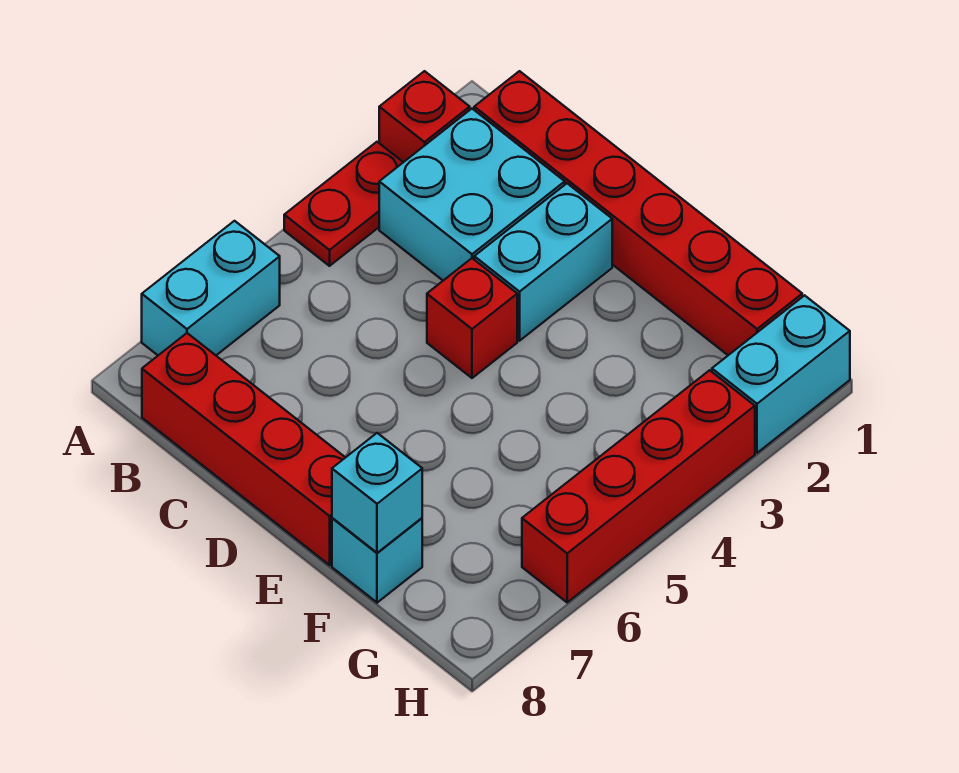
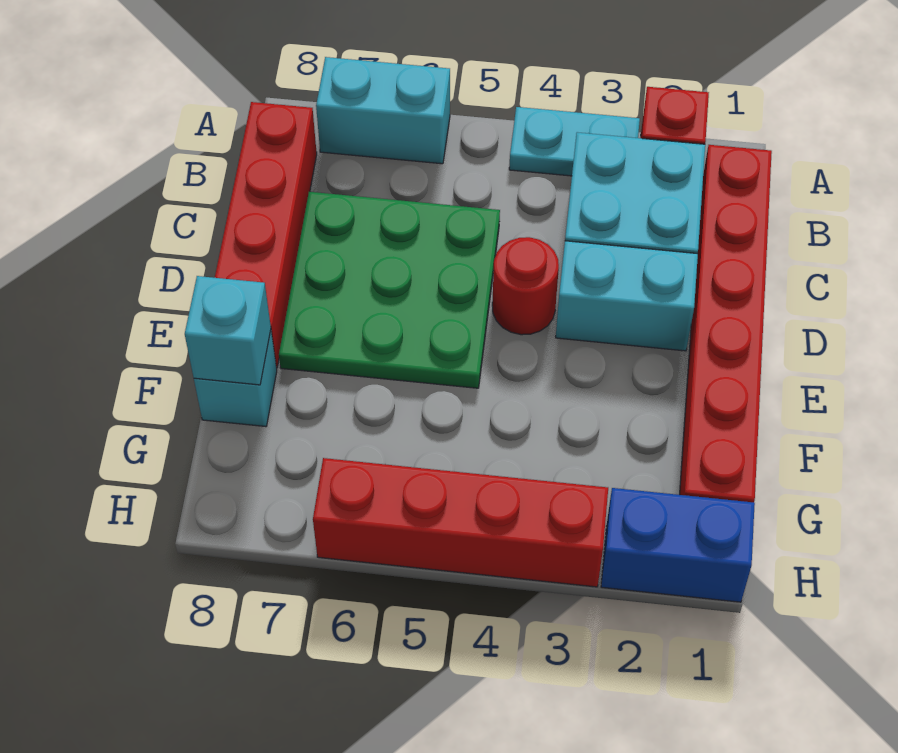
red 1x2 plate [284,142,403,266] -> cyan 1x2 plate [509,107,640,176]
none -> green 3x3 plate [279,192,500,388]
red 1x1 brick [427,258,517,378] -> red 1x1 round brick [492,237,559,335]
cyan 1x2 brick [712,295,850,453] -> blue 1x2 brick [601,488,755,602]

